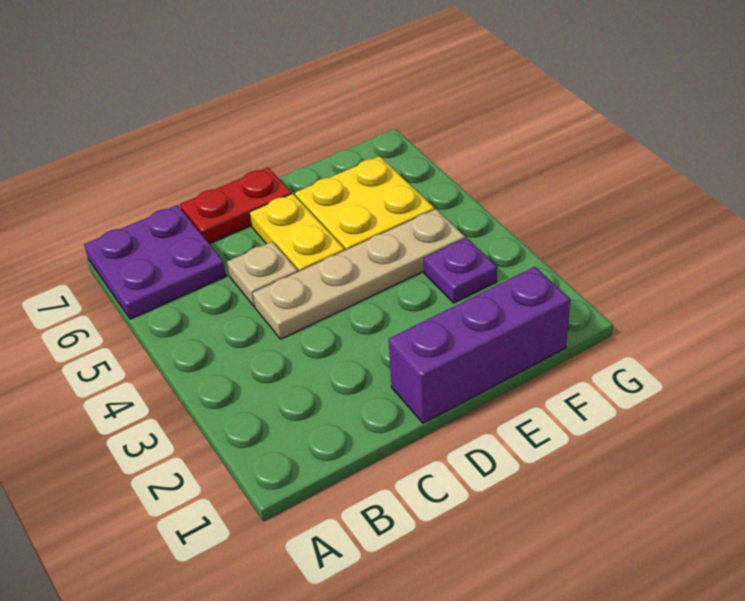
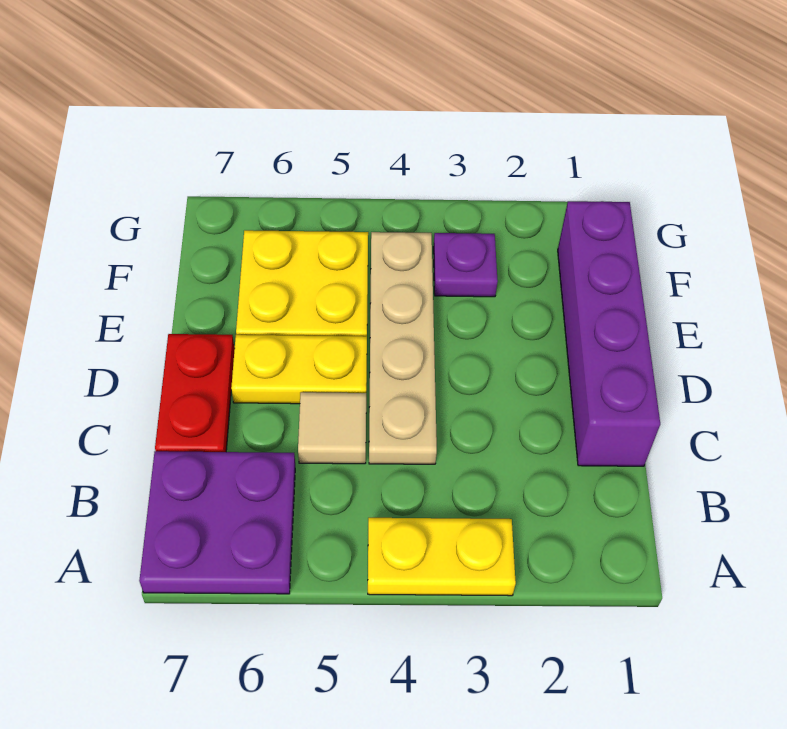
none -> yellow 1x2 plate [368,518,516,596]
tan 1x1 plate [227,242,298,306] -> tan 1x1 tile [298,392,366,464]
purple 1x3 brick [389,267,570,423] -> purple 1x4 brick [558,201,660,466]

